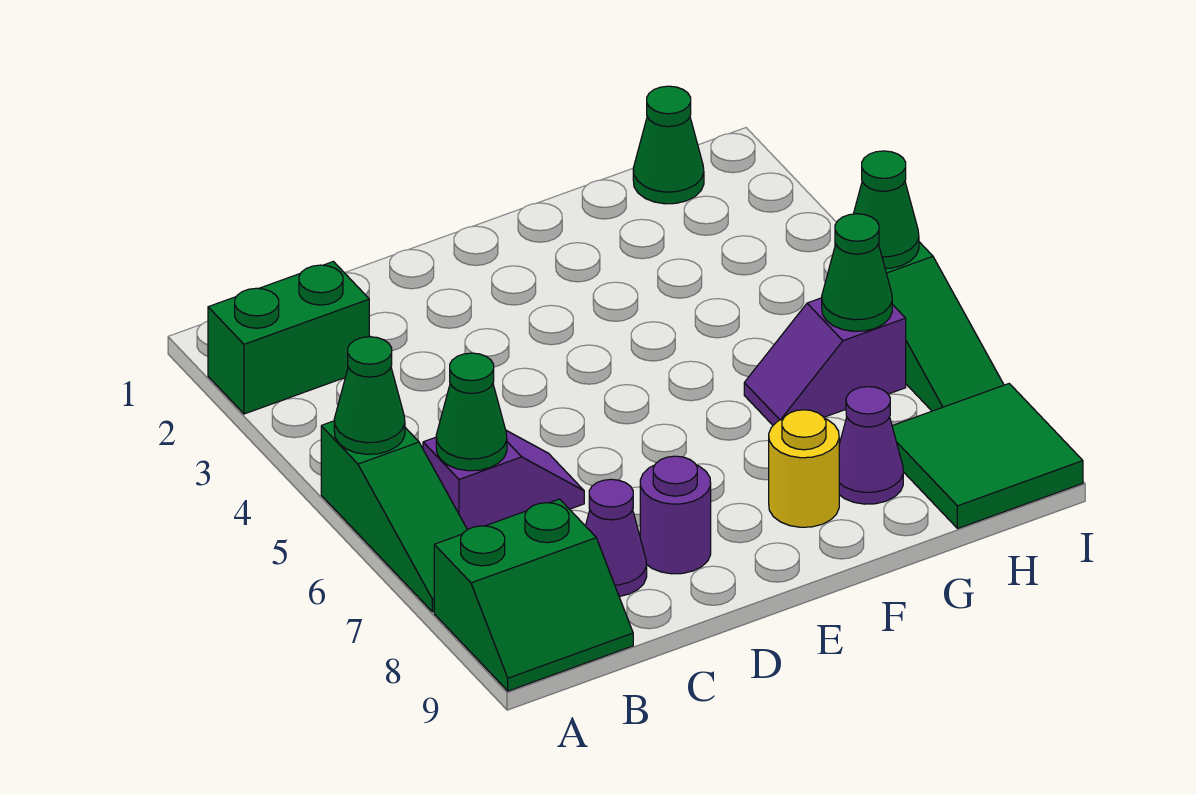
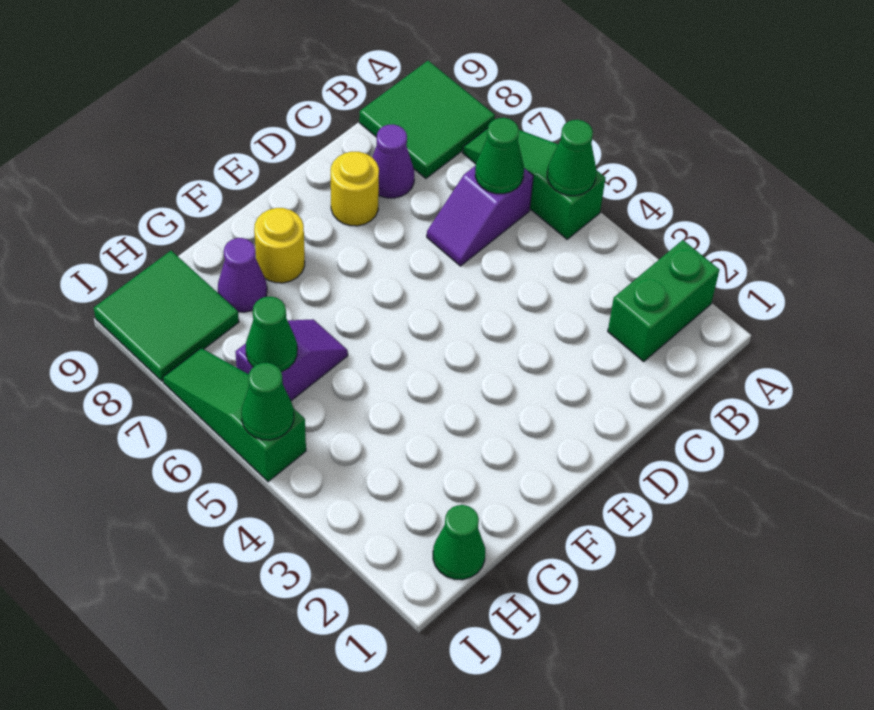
green 2x2 slope [434,499,633,691] -> green 2x2 tile [359,61,495,178]
purple 1x1 round brick [640,456,711,574] -> yellow 1x1 round brick [331,152,379,226]

